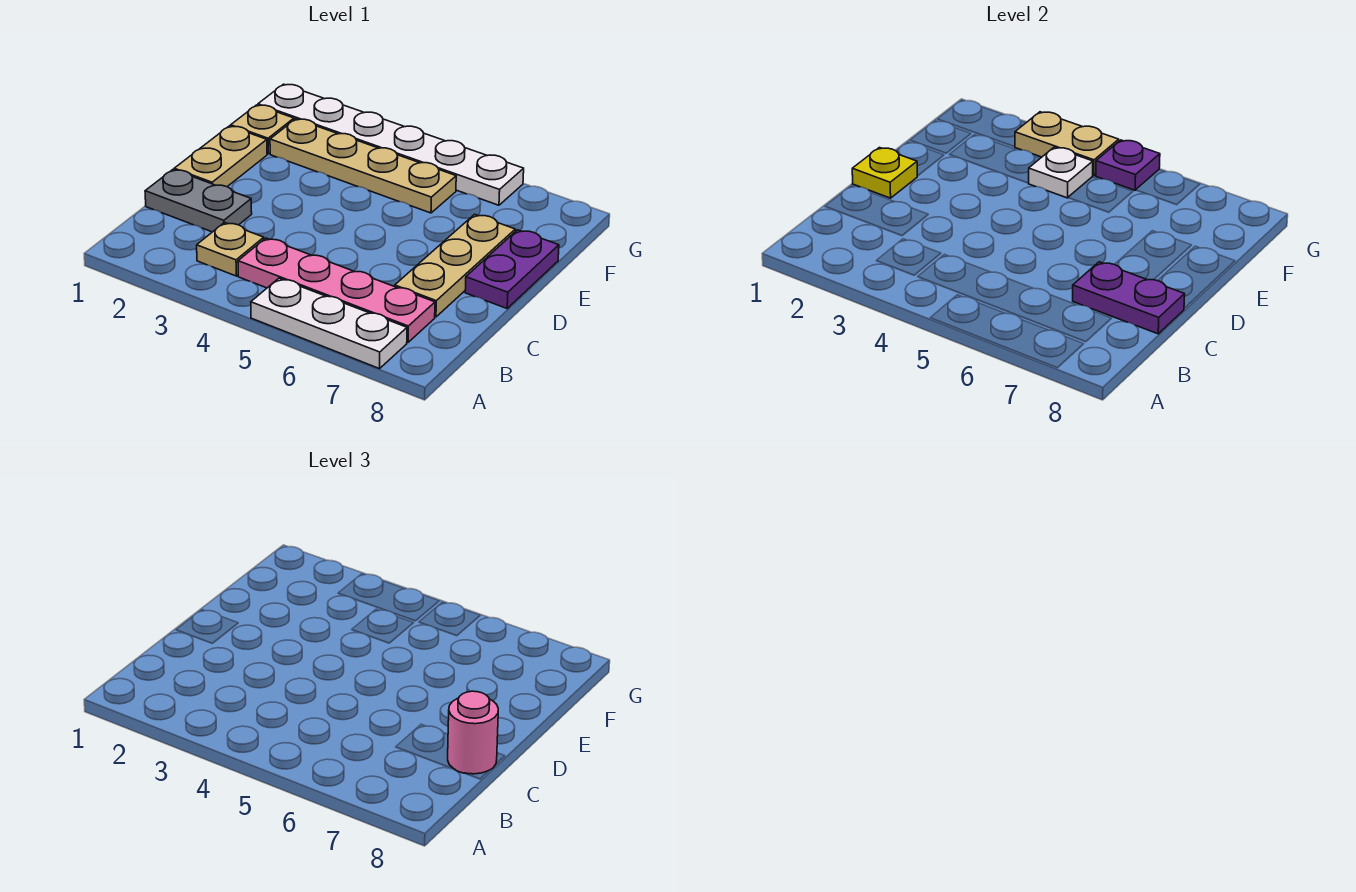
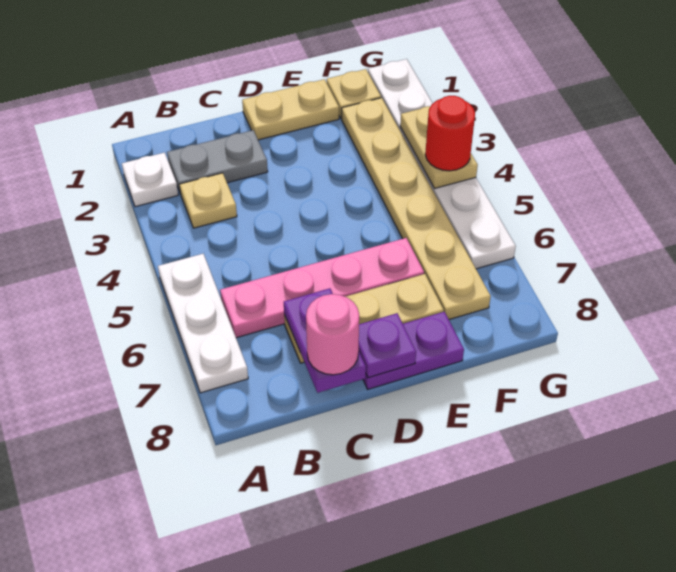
pink 1x4 plate [238,238,435,342] -> pink 1x4 plate turned to [220,238,424,338]
grey 1x2 plate [145,170,252,232] -> grey 1x2 plate turned to [167,130,268,194]
yellow 1x1 plate [852,148,917,198] -> none
tan 1x4 plate [270,119,456,213] -> tan 1x6 plate [342,98,491,319]
white 1x1 plate [1029,147,1093,198] -> white 1x1 plate moved to [122,152,178,207]
none -> red 1x1 round brick [425,96,475,171]
purple 1x1 plate [1096,140,1160,190] -> purple 1x1 plate moved to [359,313,416,378]

